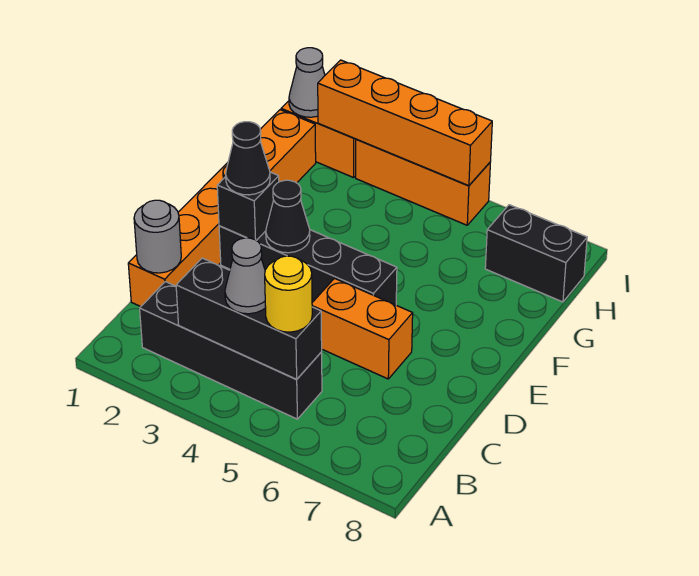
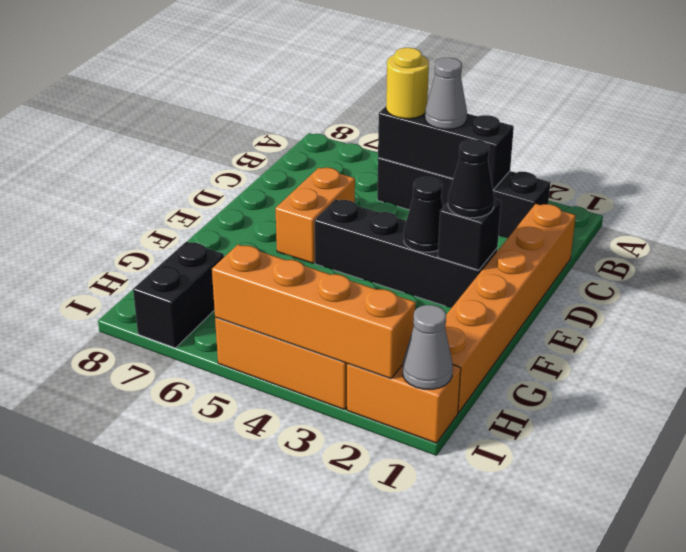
grey 1x1 round brick [134,200,181,273] -> none
orange 1x2 brick [312,278,413,379] -> orange 1x2 brick turned to [275,168,355,263]
black 1x2 brick [485,205,587,302] -> black 1x2 brick turned to [133,242,224,348]

